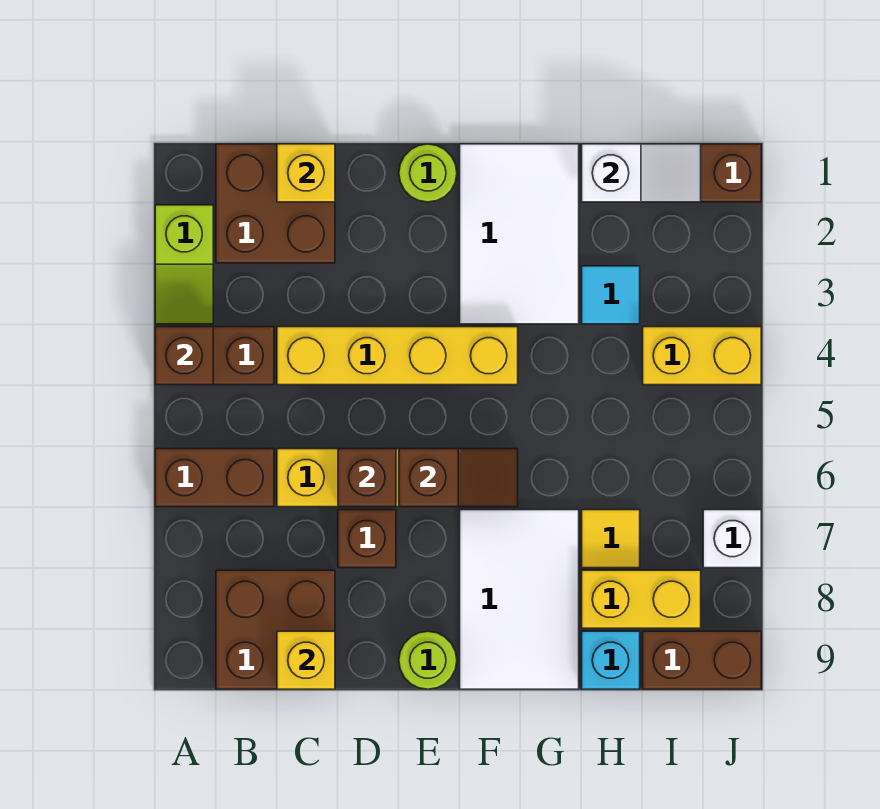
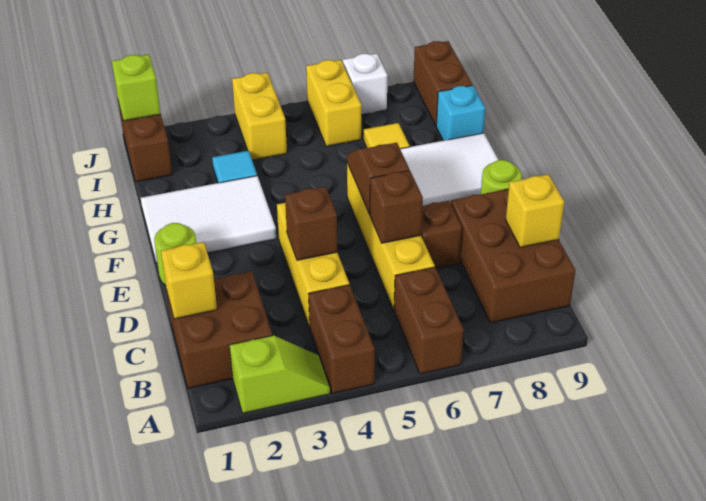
brown 1x1 brick [155,327,213,385] -> brown 1x1 brick moved to [285,187,337,260]
brown 2x2 brick [216,570,335,689] -> brown 2x3 brick [451,189,575,323]
yellow 1x4 brick [277,327,518,385] -> yellow 1x3 brick [277,203,349,327]
white 1x2 slope [582,144,701,202] -> none
yellow 1x2 brick [582,570,701,628] -> yellow 1x2 brick moved to [306,60,361,146]
none -> lime 1x1 brick [112,55,161,121]

